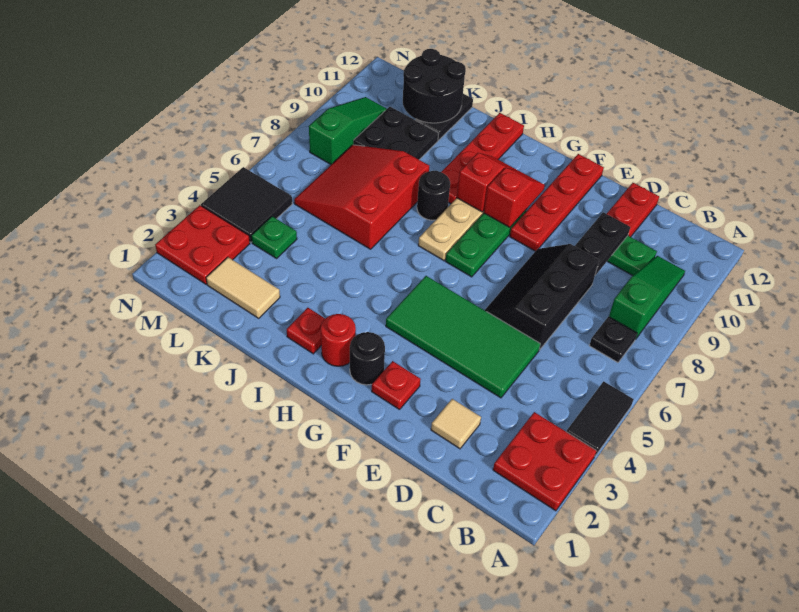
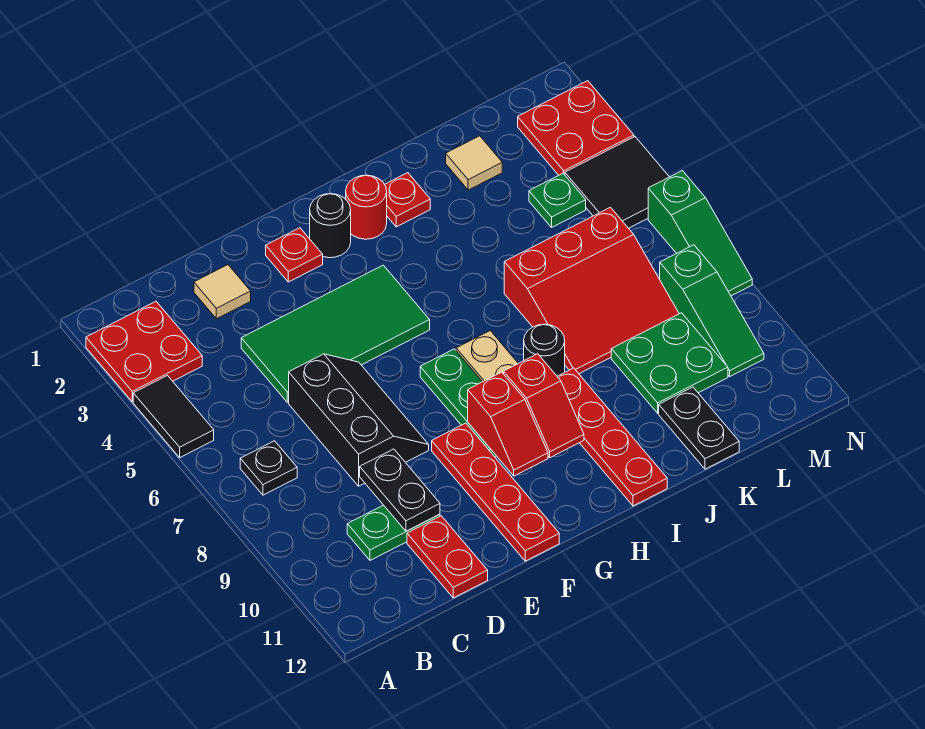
green 1x3 slope [609,256,685,338] -> green 1x3 slope moved to [648,171,752,296]
red 3x3 slope [294,145,429,249] -> red 3x3 slope turned to [504,207,679,374]
tan 1x2 tile [206,257,280,318] -> tan 1x1 tile [446,136,502,190]
black 2x2 plate [354,107,439,160] -> green 2x2 plate [611,313,728,413]
black 2x2 round brick [403,49,466,123] -> none

